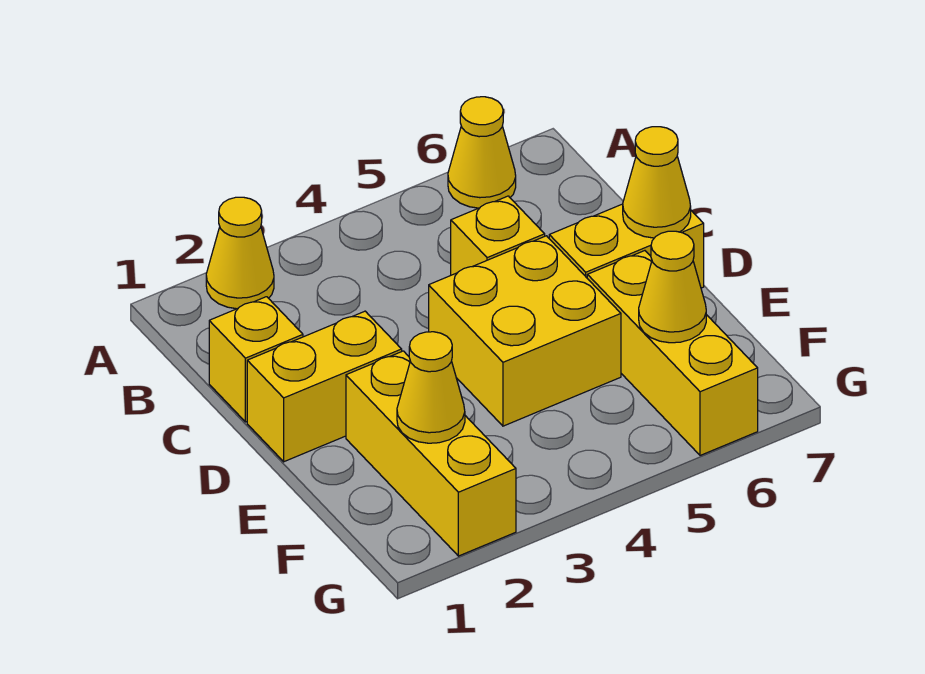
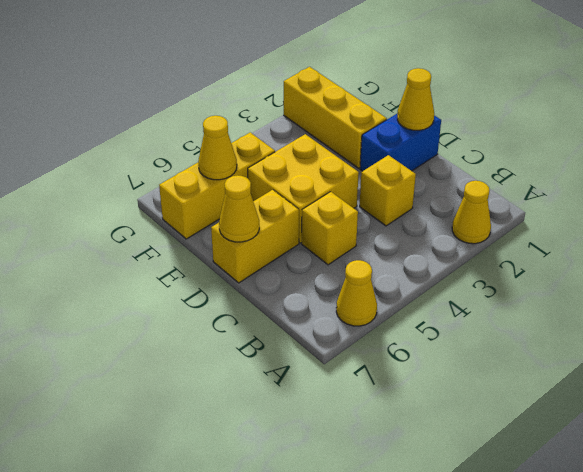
yellow 1x1 brick [209,297,303,422] -> yellow 1x1 brick moved to [360,155,416,226]
yellow 1x2 brick [247,311,402,462] -> blue 1x2 brick [360,114,441,171]
yellow 1x3 brick [587,251,758,455] -> yellow 1x3 brick turned to [159,132,275,239]
yellow 1x1 cone [397,332,465,443] -> yellow 1x1 cone moved to [397,68,434,130]

